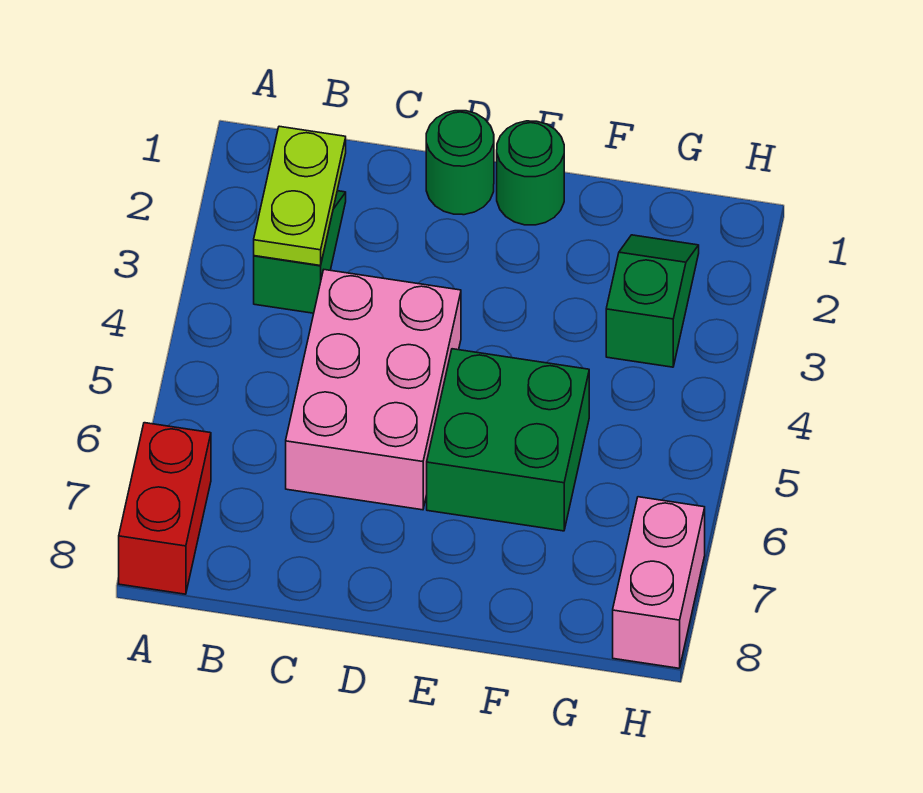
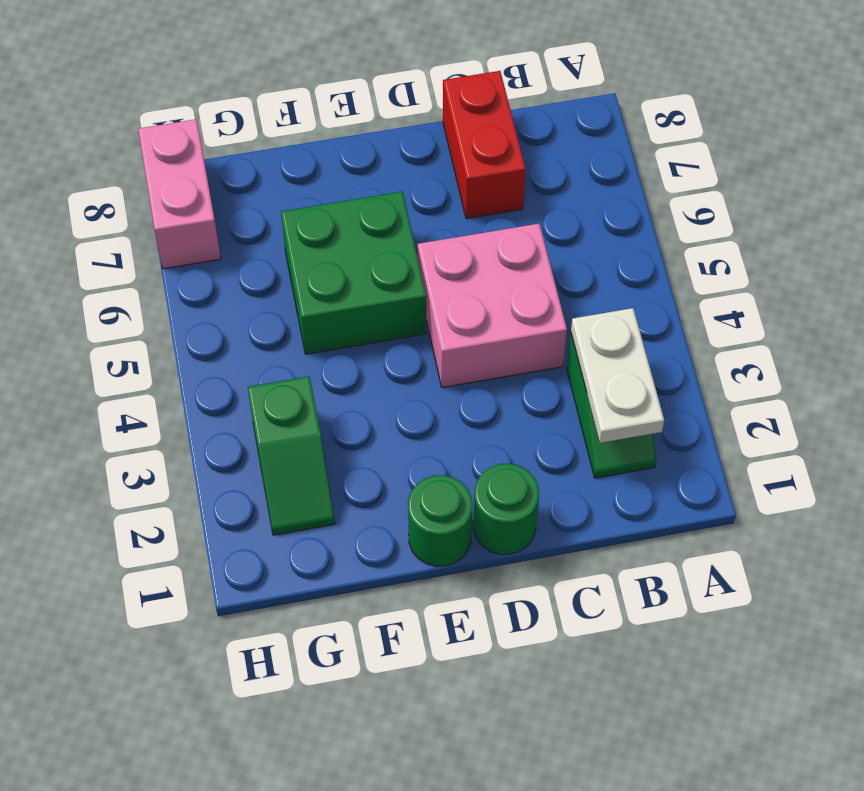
red 1x2 brick [119,423,211,594] -> red 1x2 brick moved to [443,71,526,219]
lime 1x2 plate [254,126,346,266] -> white 1x2 plate [571,308,664,443]
pink 2x3 brick [286,270,461,510] -> pink 2x2 brick [418,223,567,388]

